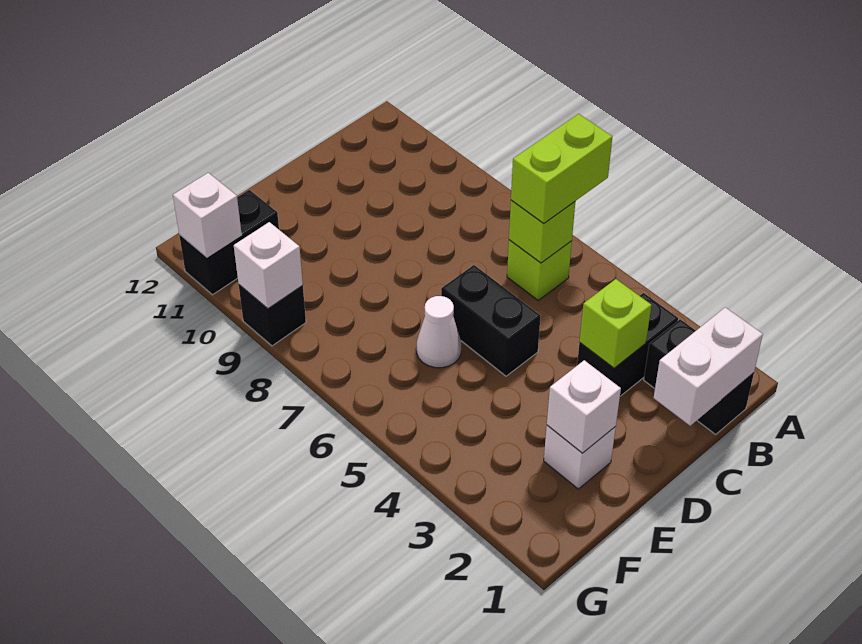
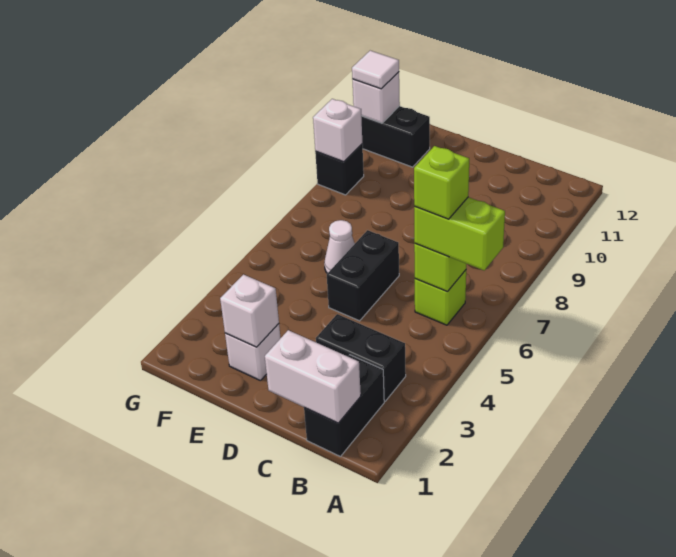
lime 1x1 brick [579,279,651,368] -> lime 1x1 brick moved to [414,146,469,219]
none -> white 1x1 tile [352,51,399,89]

